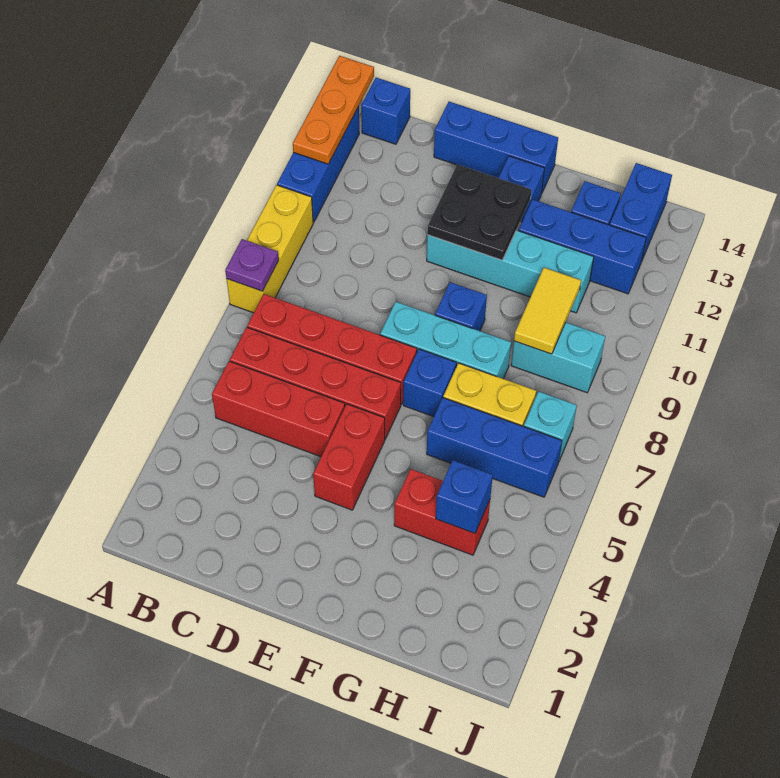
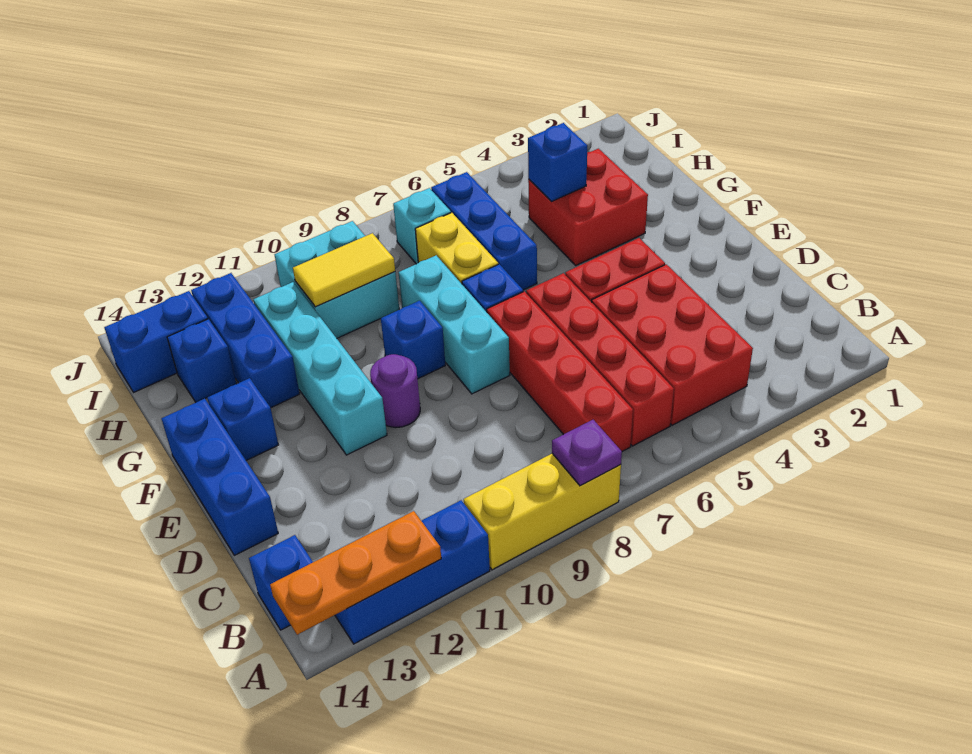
red 1x3 brick [212,361,345,457] -> red 2x3 brick [592,264,753,425]
none -> purple 1x1 round brick [370,354,420,428]
black 2x2 plate [427,165,531,260] -> none
red 1x2 brick [394,469,490,555] -> red 2x2 brick [528,149,648,265]
cyan 1x2 brick [511,322,605,393] -> cyan 2x2 brick [275,221,399,338]

